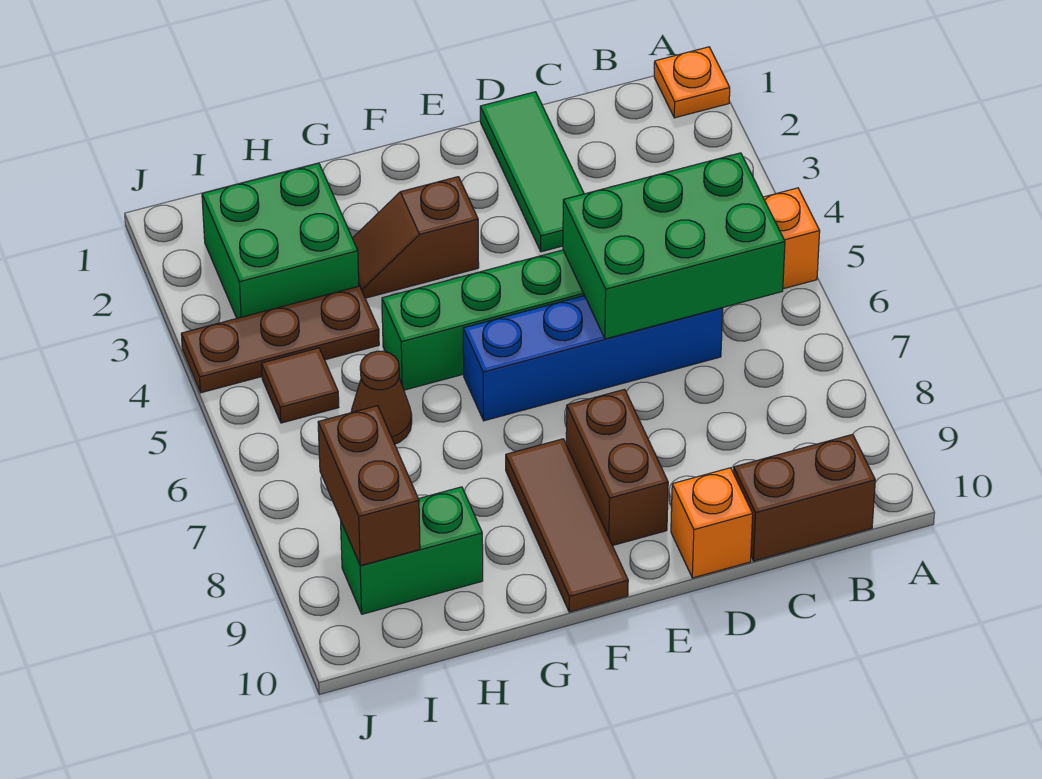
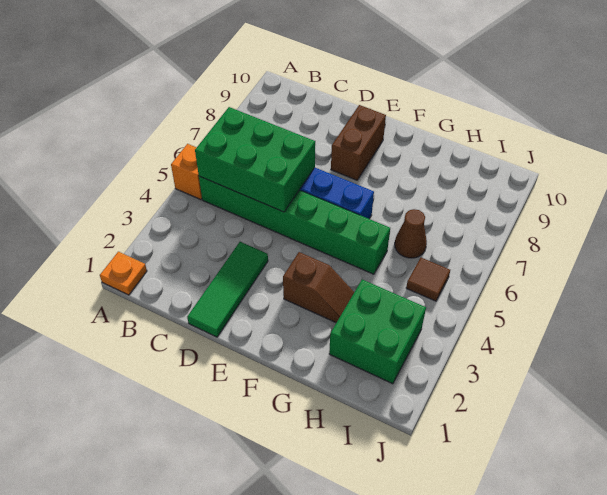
brown 1x2 brick [733,434,875,561] -> none
orange 1x1 brick [671,468,753,578] -> none
brown 1x3 tile [506,439,628,612] -> none
brown 1x3 plate [181,286,379,393] -> none
green 1x2 brick [341,487,483,614] -> none
brown 1x2 brick [318,406,420,566] -> none

